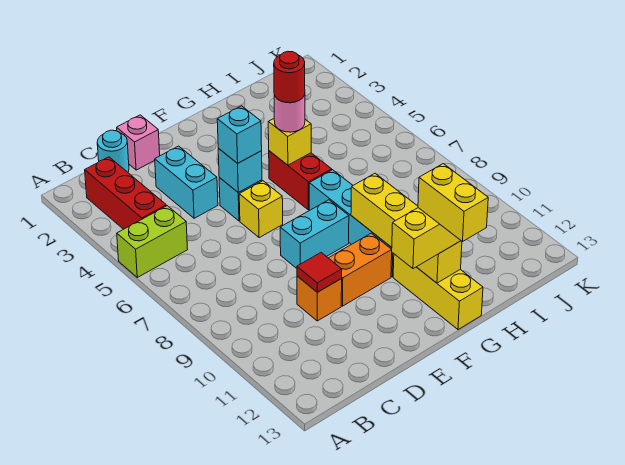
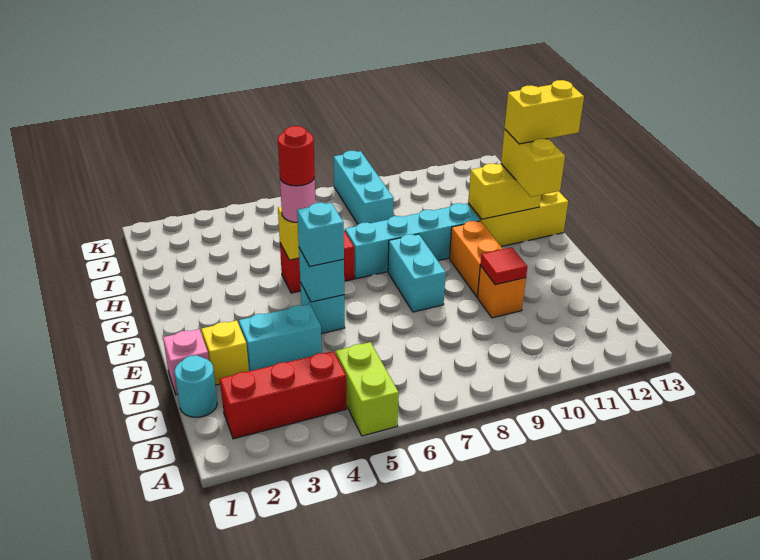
yellow 1x1 brick [239,181,283,238] -> yellow 1x1 brick moved to [201,320,249,385]
yellow 1x4 brick [351,173,462,283] -> yellow 1x2 brick [468,163,541,219]
none -> cyan 1x3 brick [334,151,394,224]

